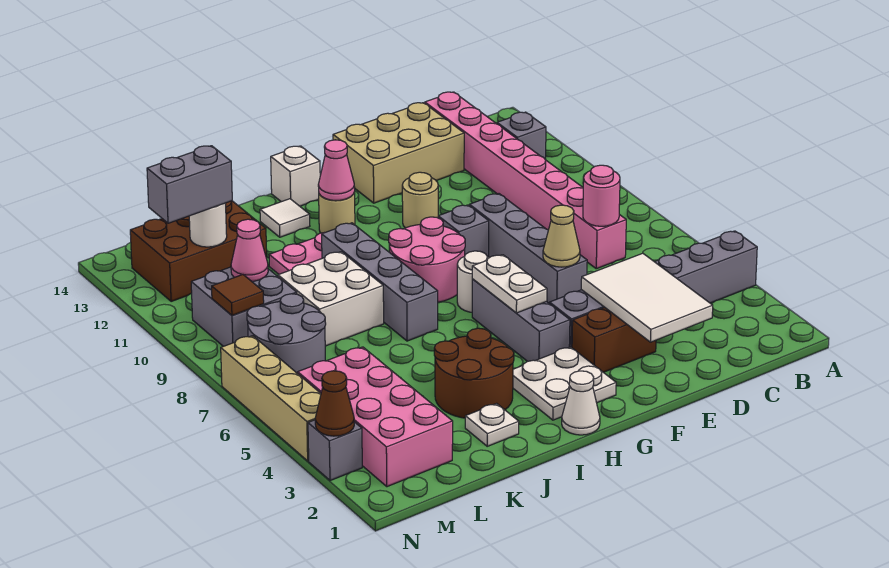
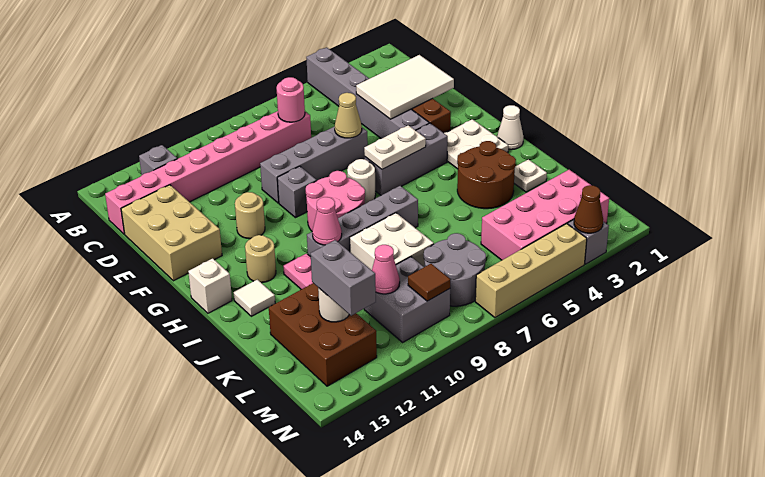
pink 1x1 cone [318,140,355,200] -> pink 1x1 cone moved to [312,197,342,245]

